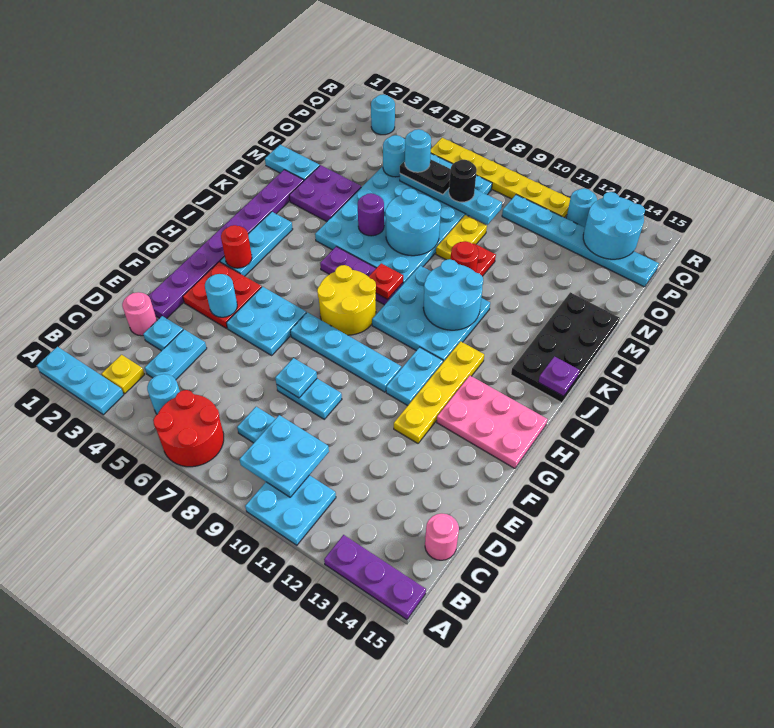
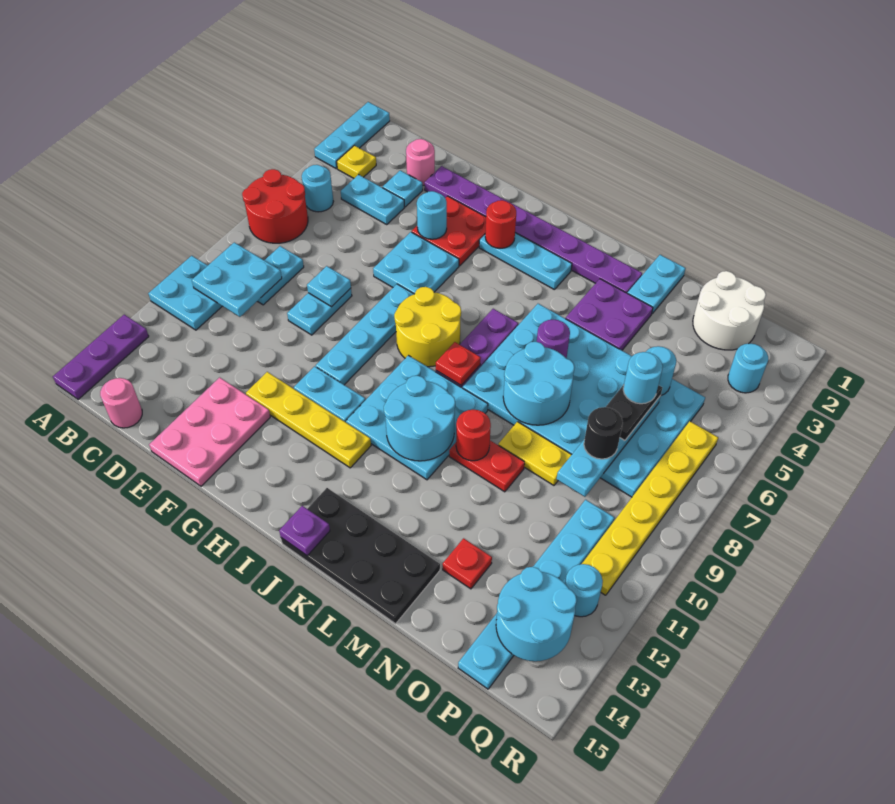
pink 2x3 plate [437,376,547,469] -> pink 2x3 plate moved to [149,377,270,486]
none -> red 1x1 plate [443,538,492,589]
none -> white 2x2 round brick [693,271,766,350]

